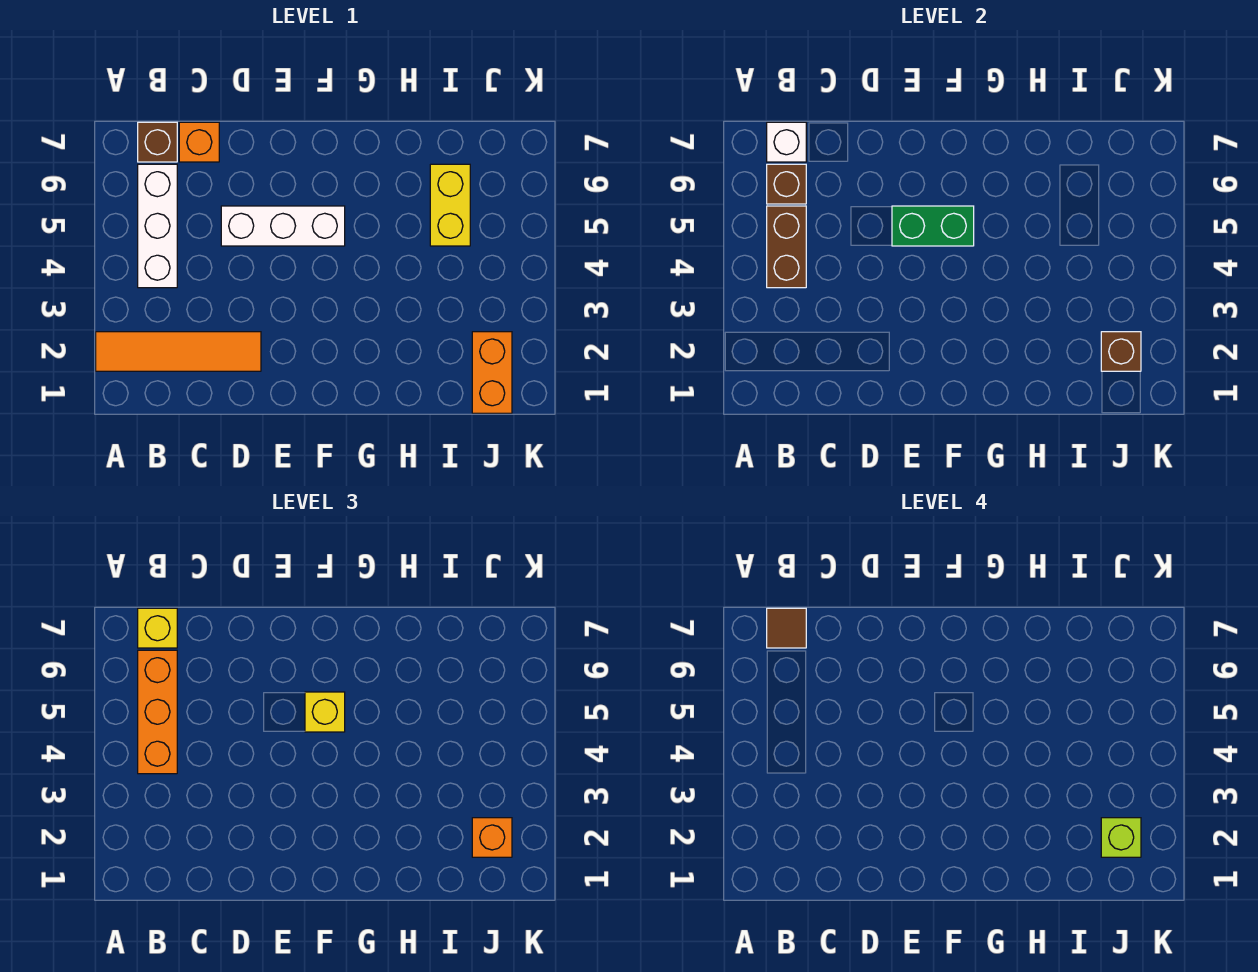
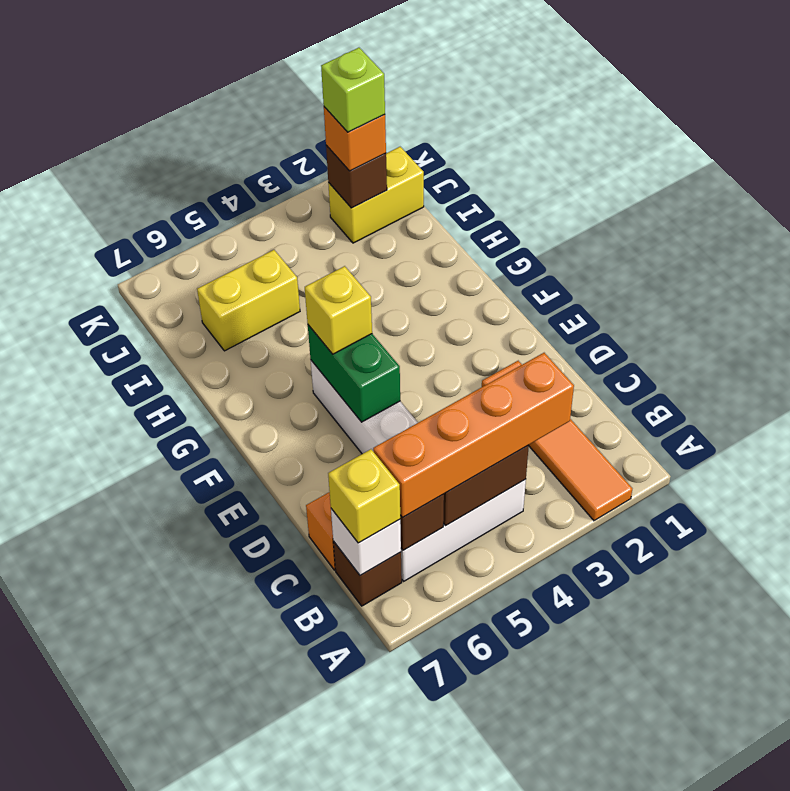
orange 1x3 brick [138,650,177,774] -> orange 1x4 brick [373,353,574,517]
brown 1x1 tile [767,608,806,648] -> none
orange 1x2 brick [472,332,512,413] -> yellow 1x2 brick [328,147,424,243]

